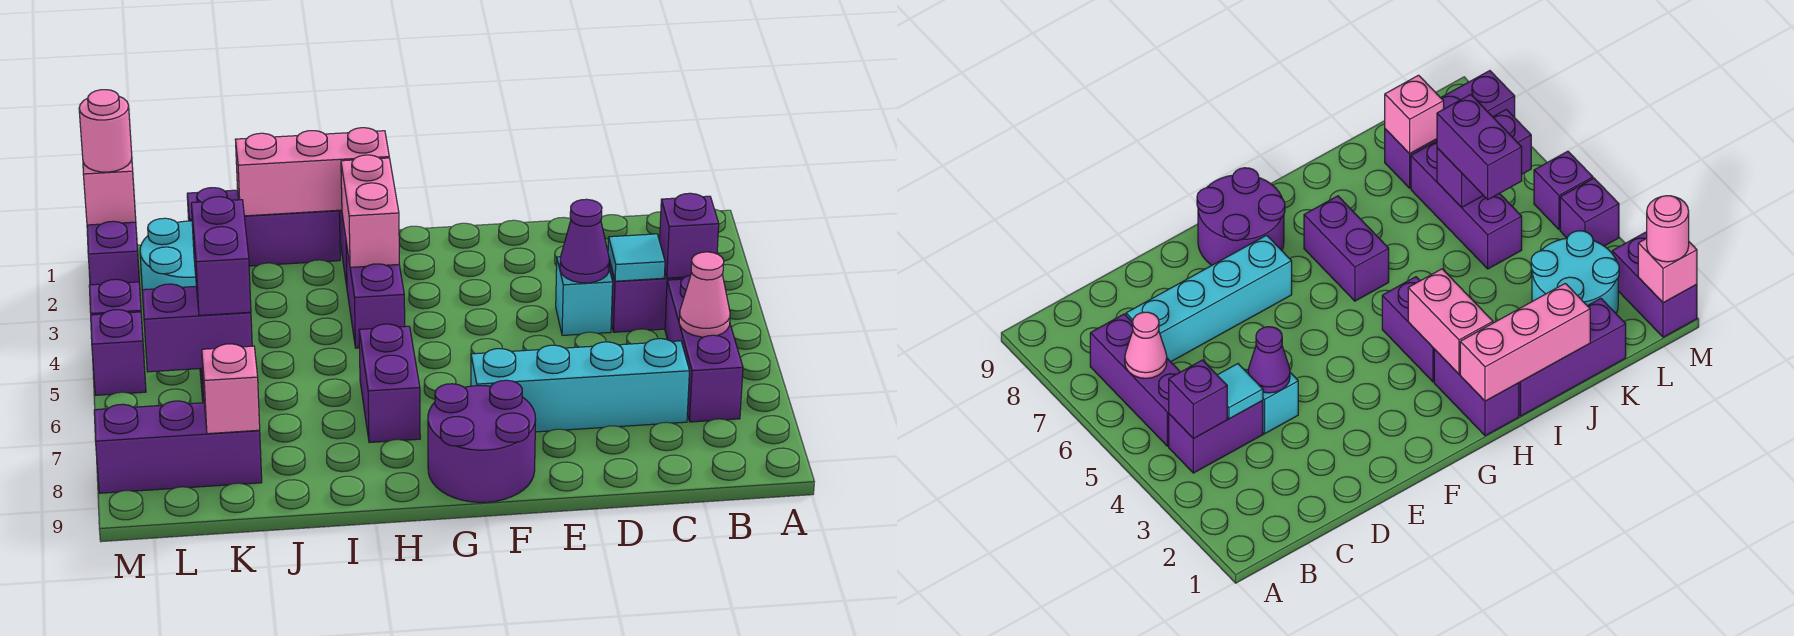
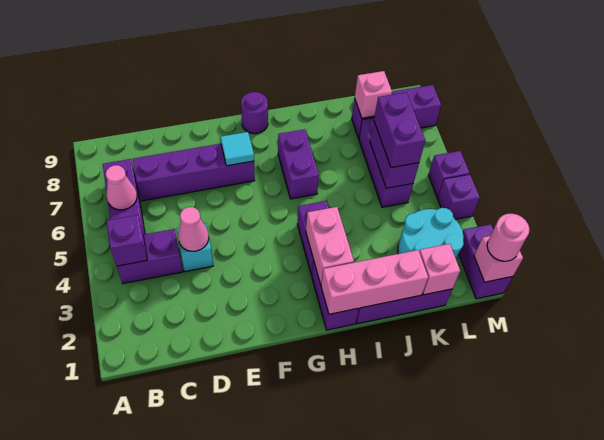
cyan 1x1 tile [608,234,665,281] -> cyan 1x1 tile moved to [221,132,254,166]
cyan 1x4 brick [471,339,689,432] -> purple 1x4 brick [133,144,255,201]
purple 1x1 cone [560,199,609,283] -> pink 1x1 cone [178,207,209,251]
purple 2x2 round brick [428,380,536,502] -> purple 1x1 round brick [241,92,268,134]
none -> pink 1x1 brick [419,244,460,295]
purple 1x2 brick [142,284,252,372] -> purple 1x2 brick turned to [370,122,419,188]

